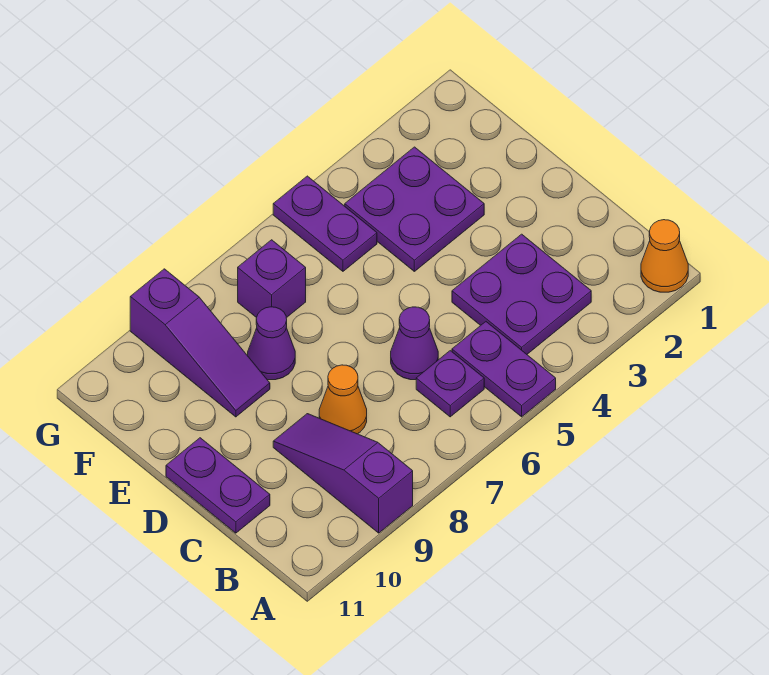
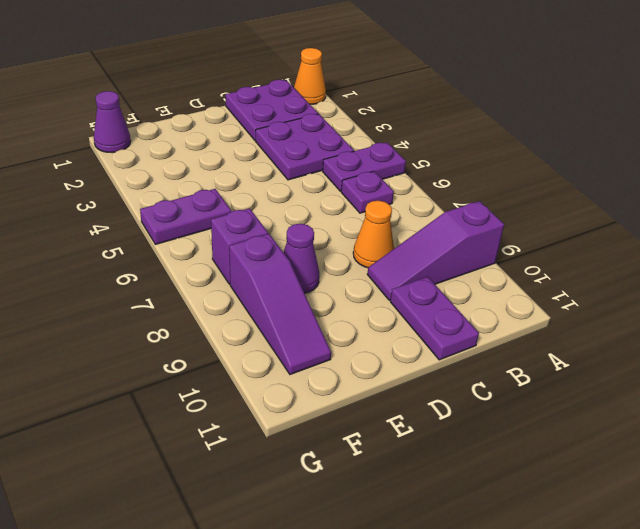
purple 1x1 cone [391,307,438,380] -> purple 1x1 cone moved to [94,91,131,153]
purple 1x2 plate [166,438,270,533] -> purple 1x2 plate turned to [390,277,479,360]
purple 2x2 plate [345,147,484,271] -> purple 2x2 plate moved to [225,80,318,140]
purple 1x3 slope [130,269,270,417] -> purple 1x3 slope turned to [229,234,331,374]

